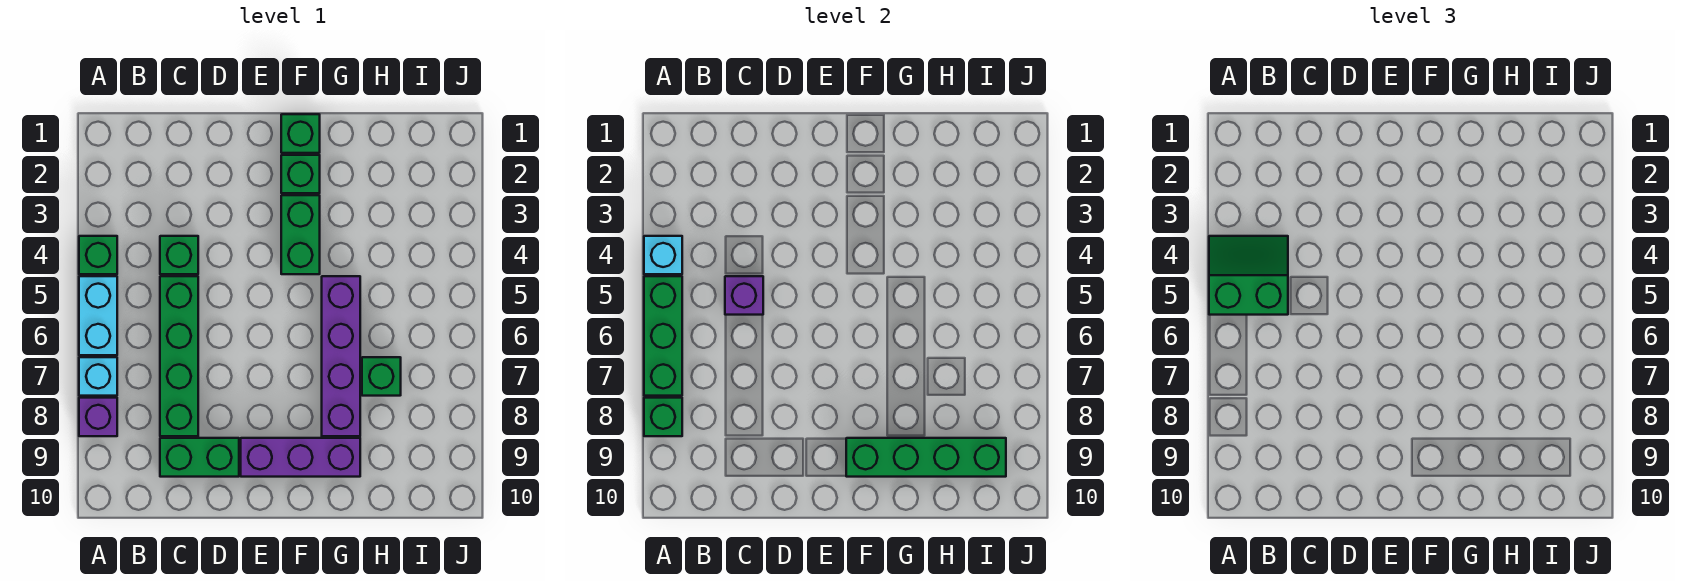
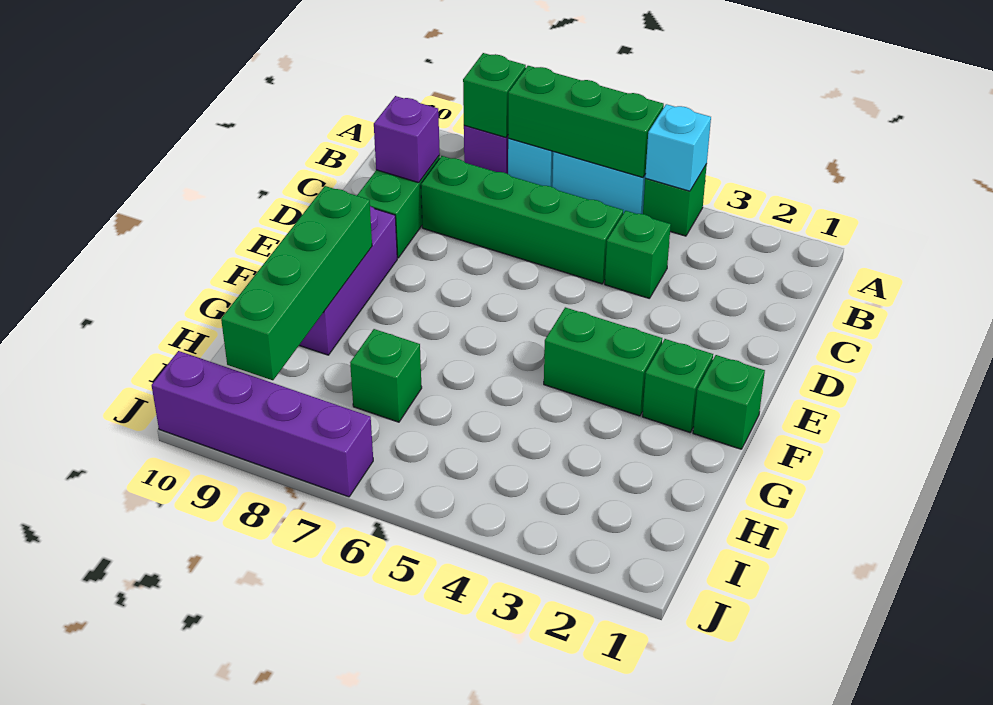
green 2x2 slope [1209,236,1288,315] -> none
purple 1x1 brick [725,276,763,315] -> purple 1x1 brick moved to [374,96,440,183]
purple 1x4 brick [322,276,360,436] -> purple 1x4 brick moved to [152,351,373,497]

